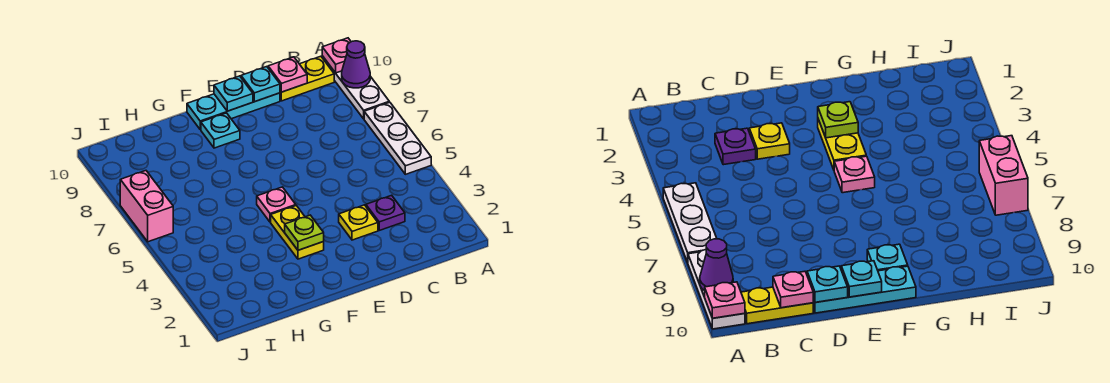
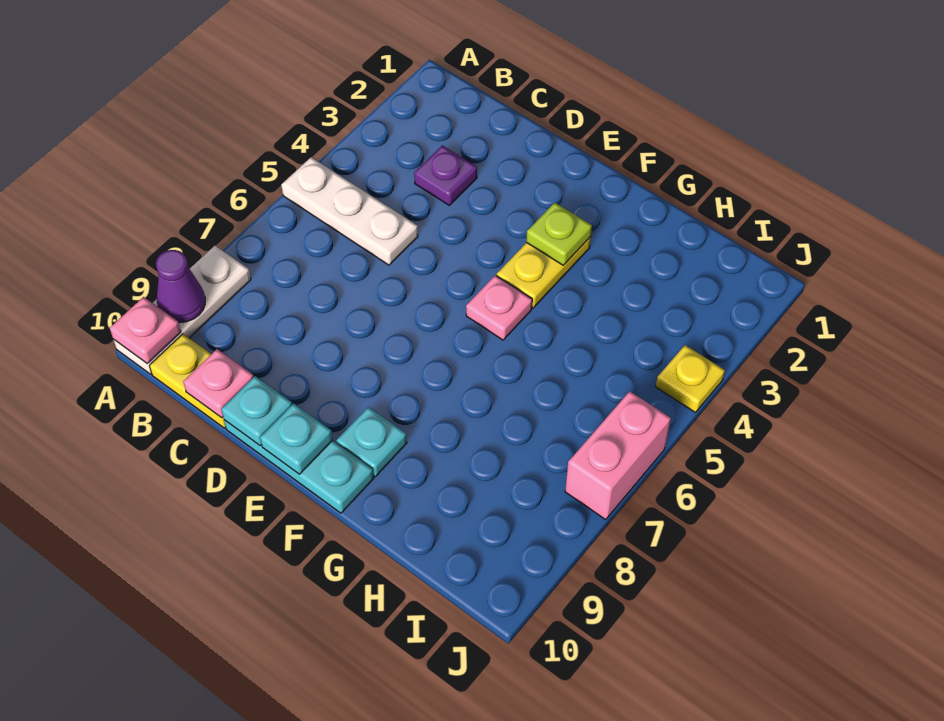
white 1x3 plate [364,102,431,174] -> white 1x3 plate turned to [281,157,418,265]
yellow 1x1 plate [339,205,378,240] -> yellow 1x1 plate moved to [656,345,725,413]

